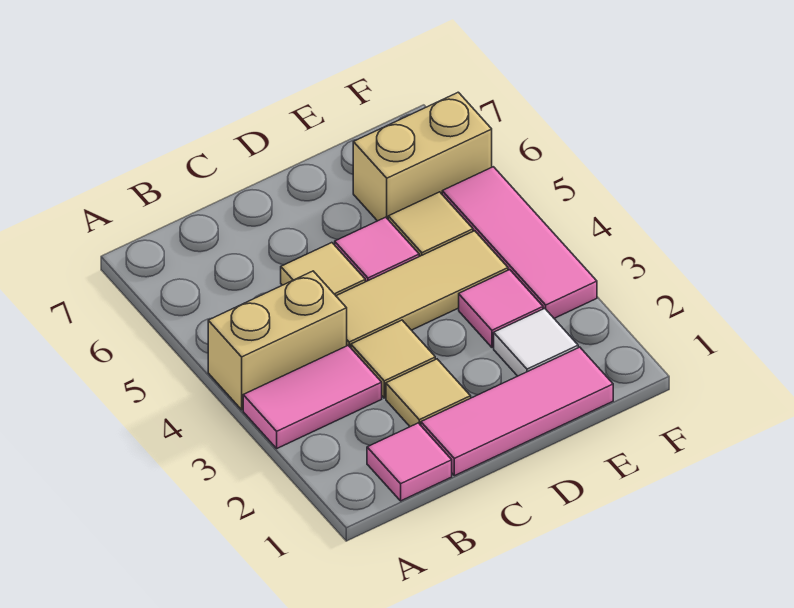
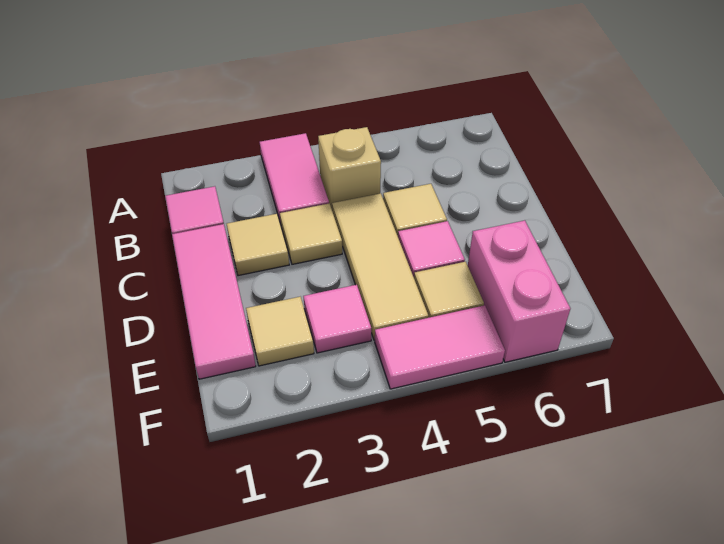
tan 1x2 brick [208,271,347,410] -> tan 1x1 brick [318,127,381,209]
white 1x1 tile [494,308,578,376] -> tan 1x1 tile [246,297,314,366]
tan 1x2 brick [353,92,492,221] -> pink 1x2 brick [468,220,570,362]
pink 1x3 tile [442,167,597,318] -> pink 1x2 tile [375,305,505,389]

